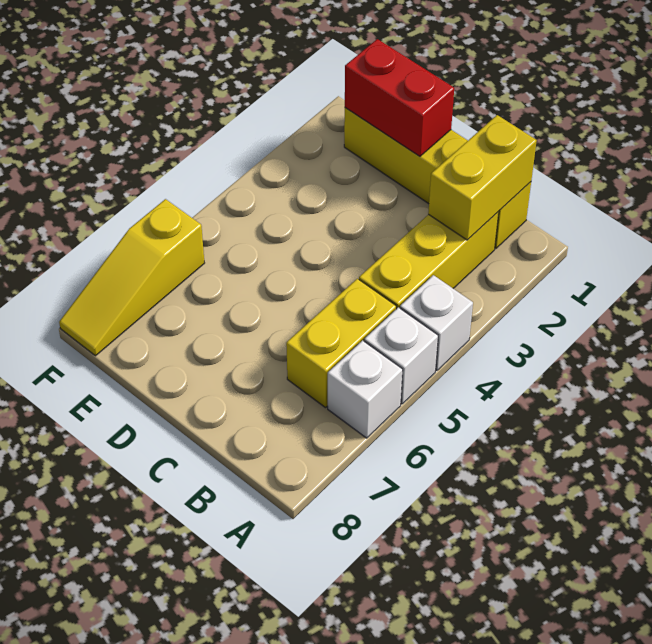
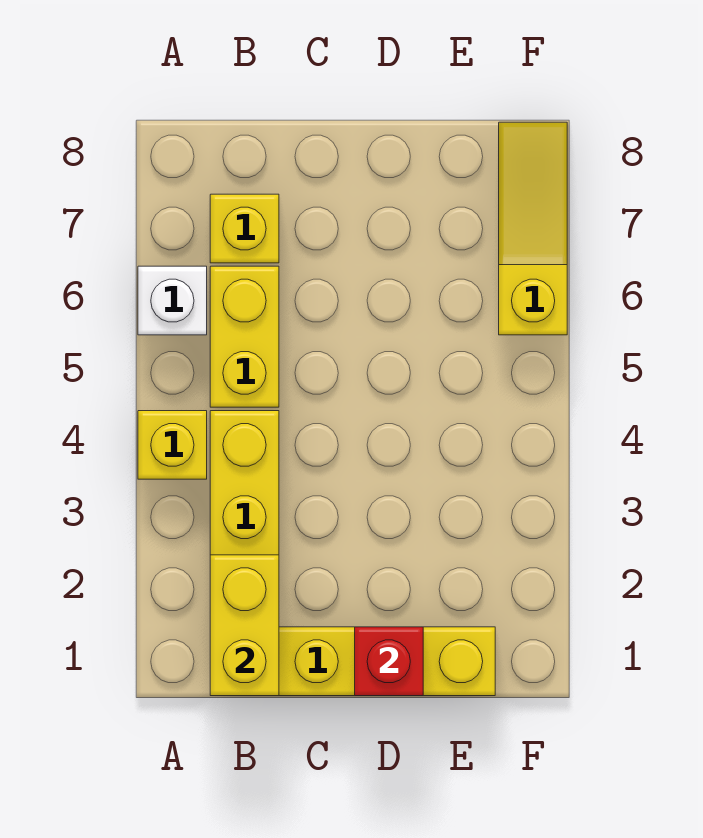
white 1x1 brick [400,275,473,371] -> yellow 1x1 brick [138,411,207,479]
white 1x1 brick [364,307,438,404] -> none
none -> yellow 1x1 brick [210,194,279,263]
red 1x2 brick [345,39,454,156] -> red 1x1 brick [355,627,423,696]

